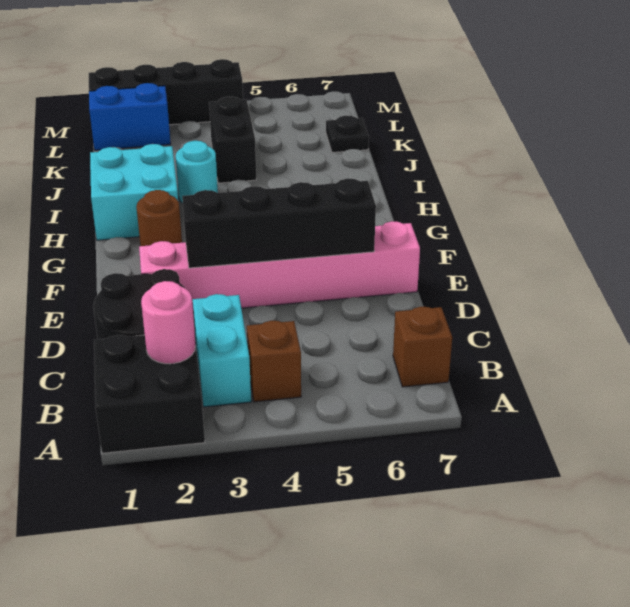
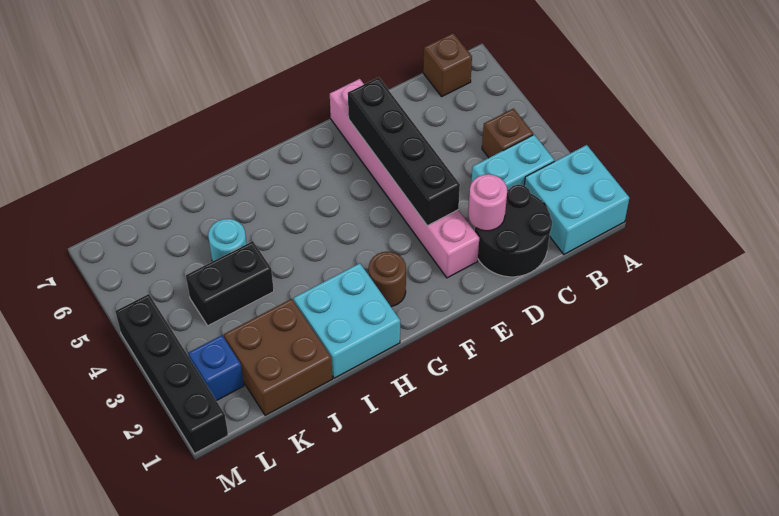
black 2x2 brick [94,335,205,453] -> cyan 2x2 brick [524,145,629,254]
pink 1x1 round brick [141,281,196,364] -> pink 1x1 round brick moved to [468,174,507,231]
cyan 1x1 round brick [176,141,218,204] -> cyan 1x1 round brick moved to [208,219,247,261]
none -> brown 2x2 brick [224,299,333,415]
black 1x1 plate [326,115,369,153] -> none
blue 1x2 brick [89,83,171,150] -> blue 1x1 brick [188,335,244,401]

